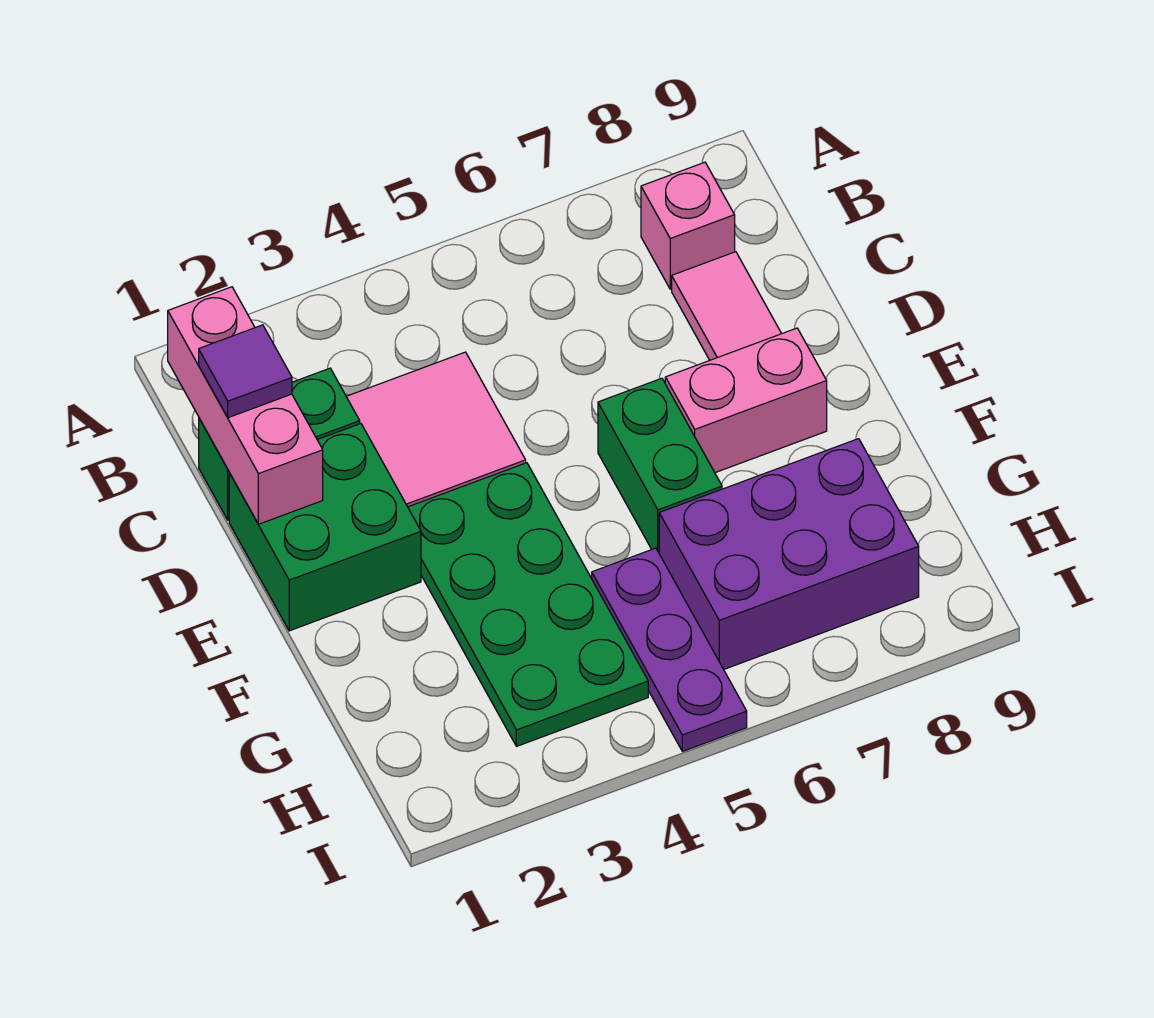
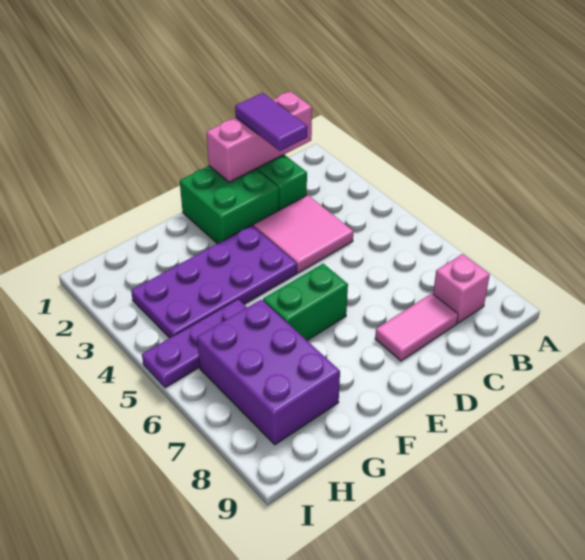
purple 1x1 tile [199,325,292,418] -> purple 1x2 tile [235,93,308,151]
green 2x4 plate [408,463,648,746] -> purple 2x4 plate [131,225,297,338]
pink 1x2 brick [665,328,827,473] -> none

